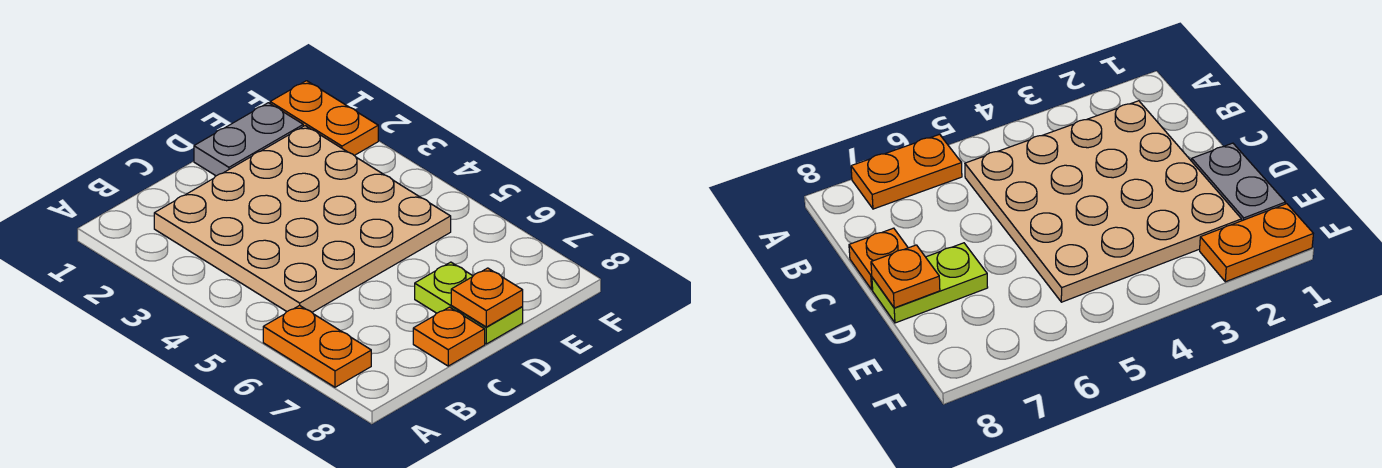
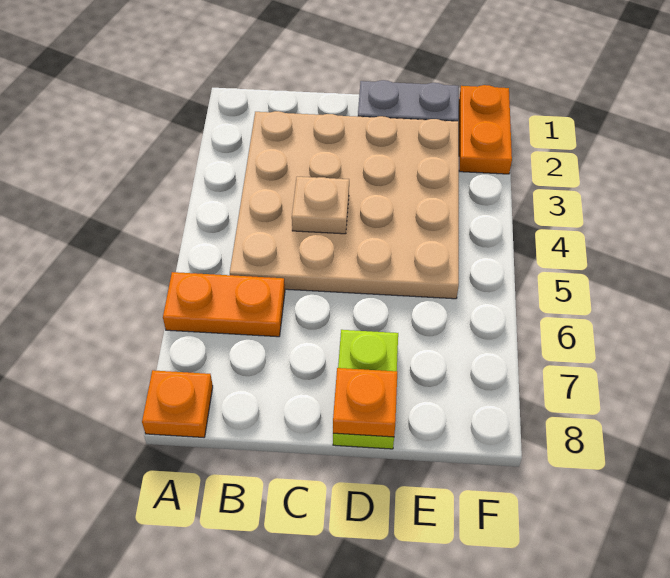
orange 1x2 plate [263,305,371,387] -> orange 1x2 plate turned to [163,272,285,337]
none -> tan 1x1 plate [292,177,349,234]
orange 1x1 plate [413,307,485,366] -> orange 1x1 plate moved to [142,370,213,437]

